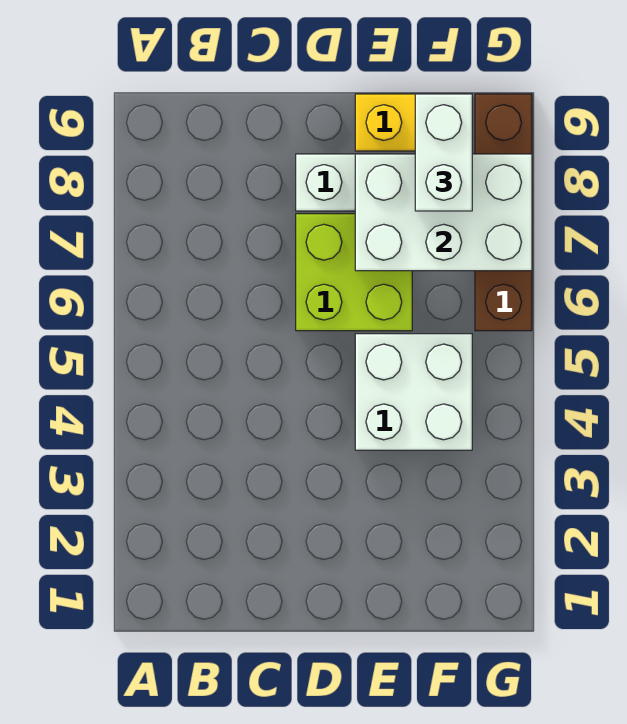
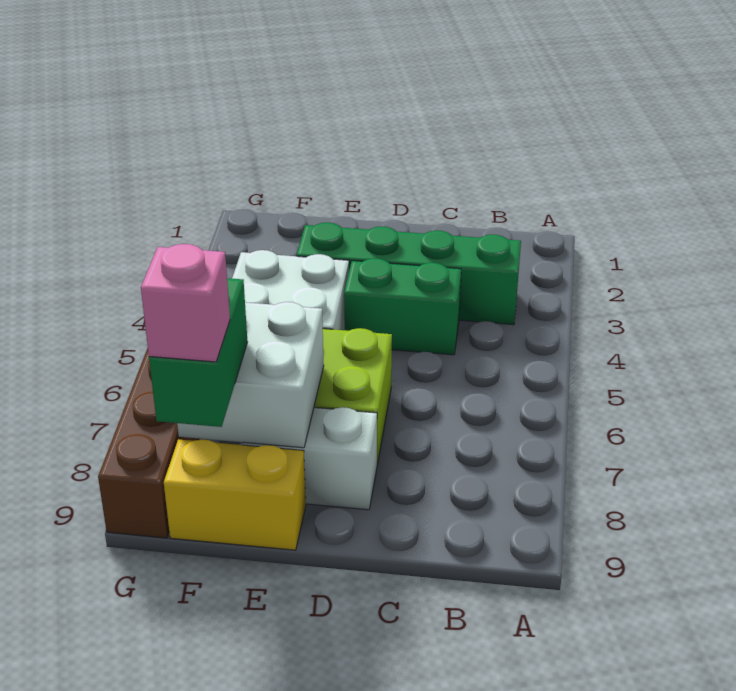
none -> green 1x4 brick [297,222,521,325]
none -> green 1x2 brick [344,258,461,355]
white 2x3 brick [355,154,532,271] -> white 2x2 brick [177,302,324,448]
white 1x2 brick [415,94,472,211] -> green 1x2 brick [149,278,247,427]
none -> pink 1x1 brick [141,244,230,362]

